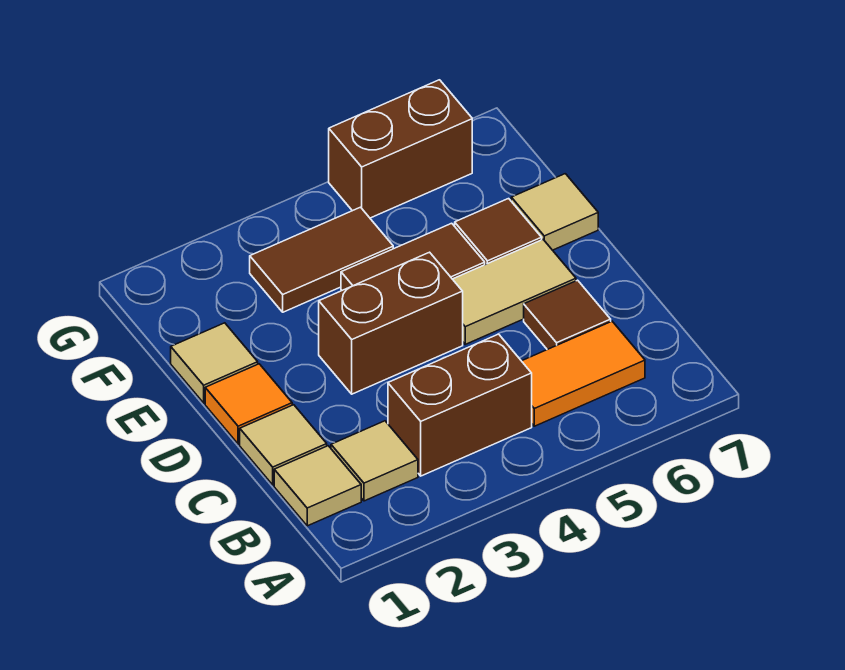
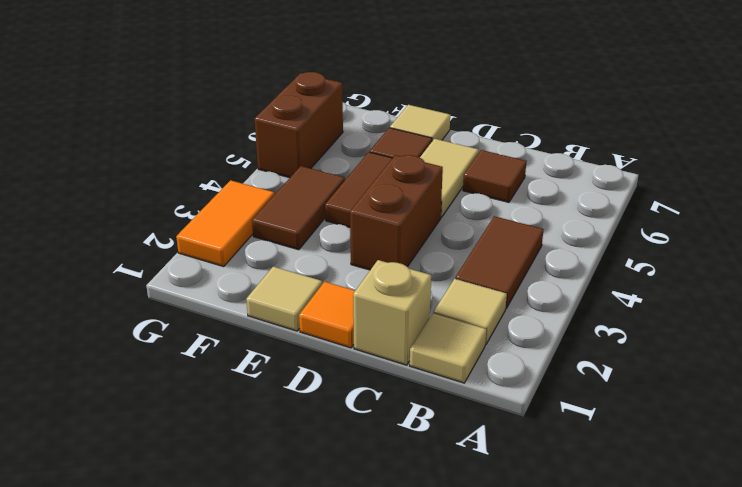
brown 1x2 brick [388,334,532,476] -> brown 1x2 tile [455,216,544,308]
orange 1x2 tile [522,321,645,426] -> orange 1x2 tile moved to [176,180,274,266]
tan 1x1 tile [240,405,327,485] -> tan 1x1 brick [353,260,431,365]

